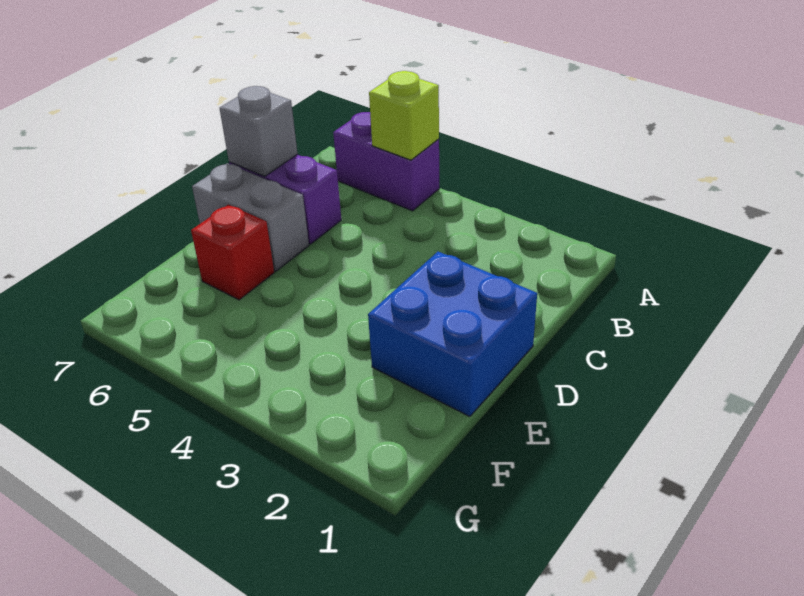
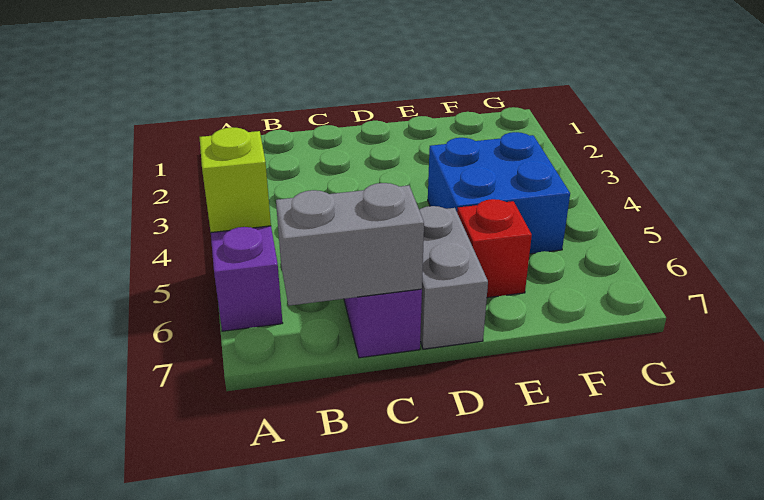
grey 1x1 brick [220,86,298,176] -> grey 1x2 brick [276,183,424,305]
blue 2x2 brick [368,252,537,417] -> blue 2x2 brick moved to [428,132,570,254]

